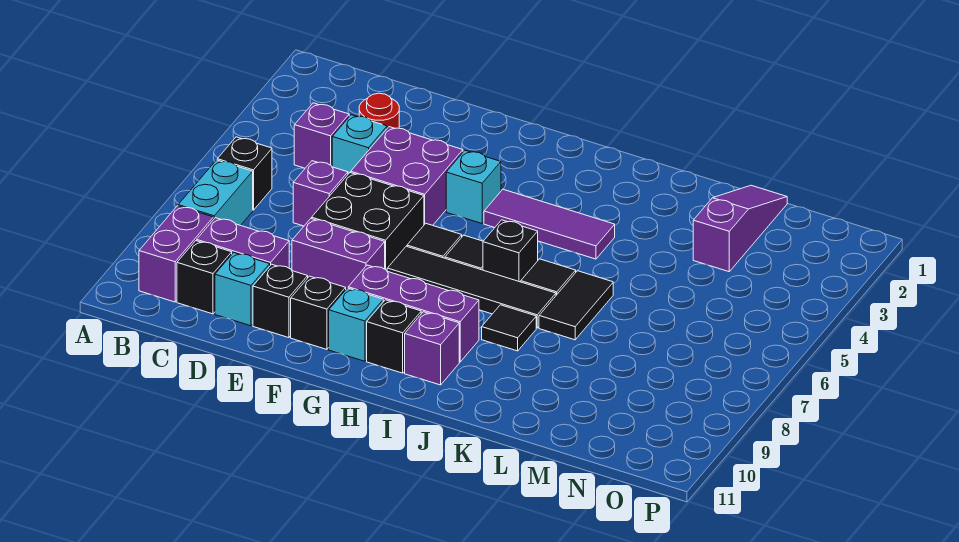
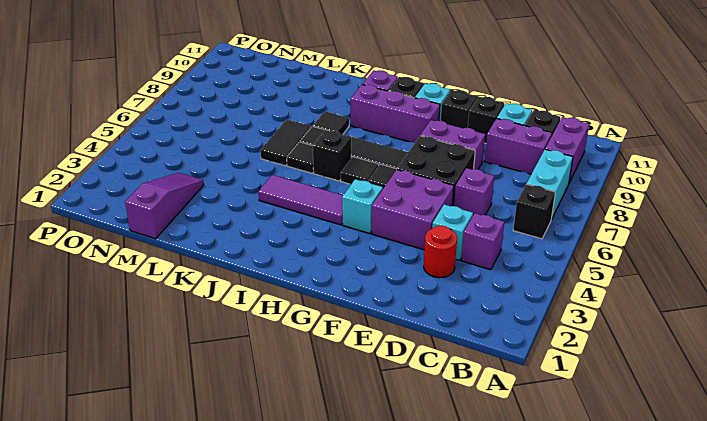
purple 1x3 slope [693,185,787,272] -> purple 1x3 slope turned to [125,173,204,239]

